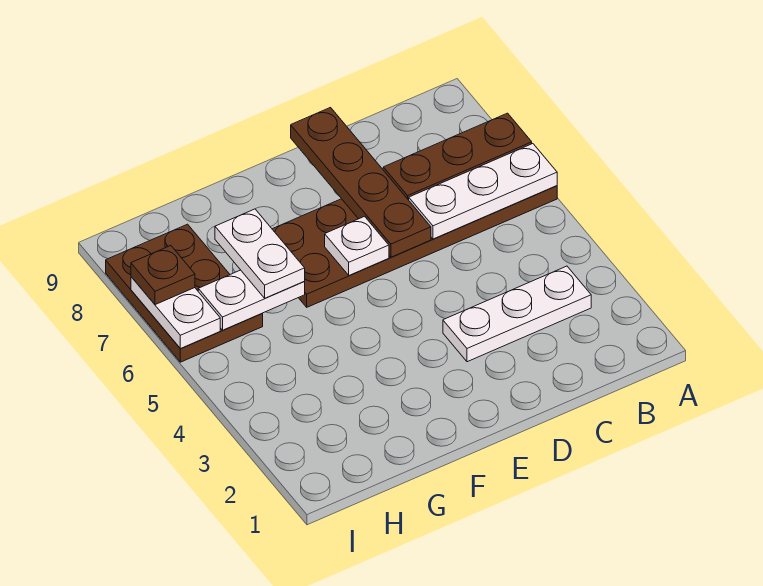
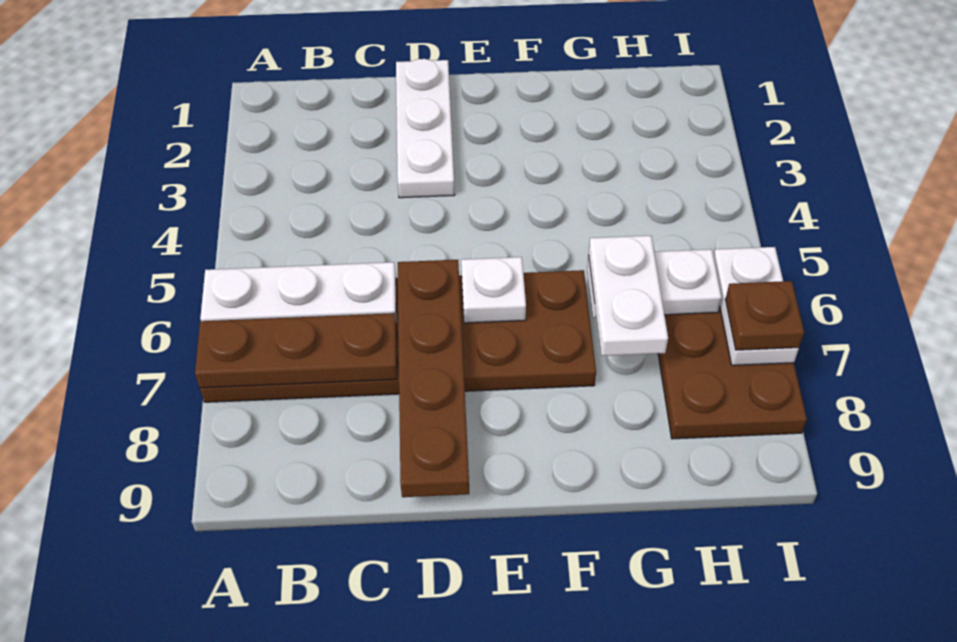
white 1x3 plate [443,266,591,362] -> white 1x3 plate turned to [396,59,455,198]

